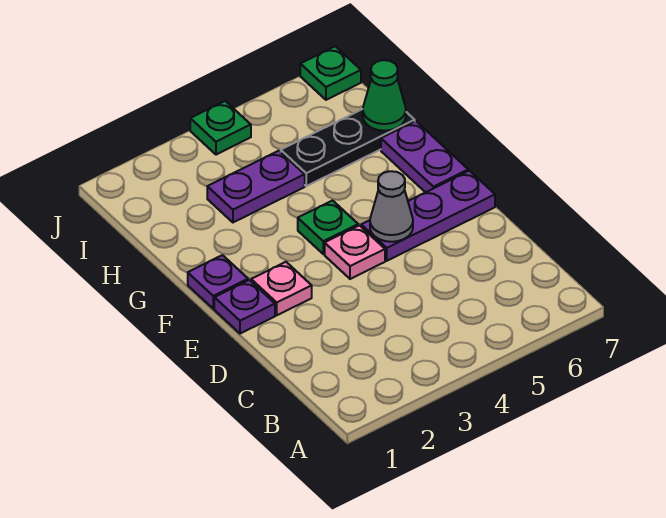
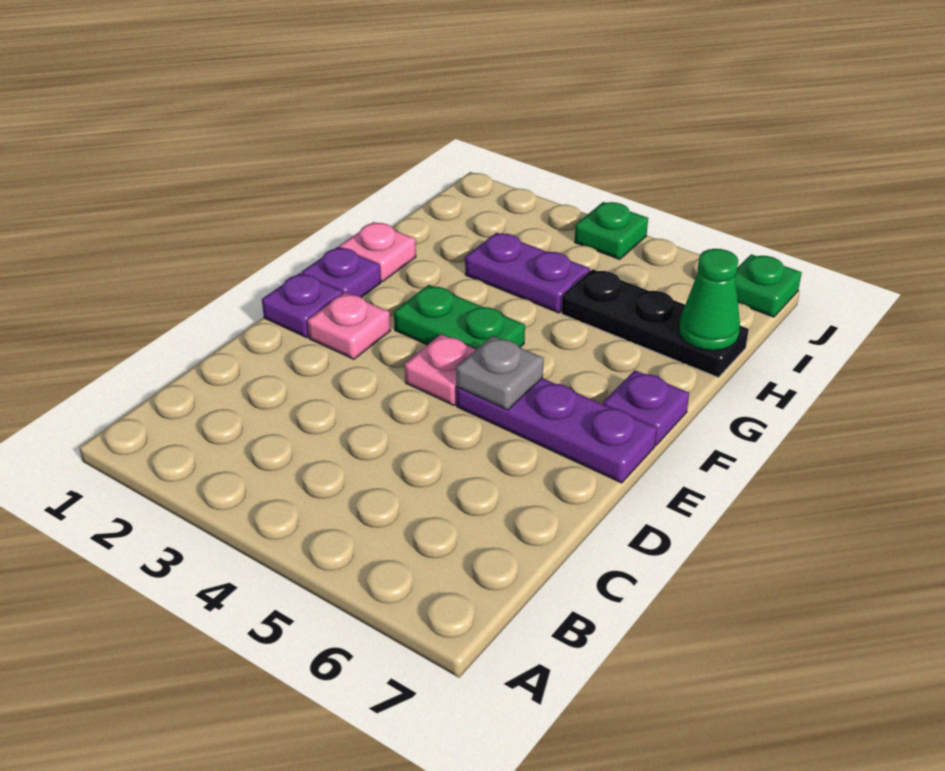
grey 1x1 cone [370,171,413,242] -> grey 1x1 plate [456,336,544,410]
green 1x1 plate [298,201,358,254] -> green 1x2 plate [394,285,525,349]
purple 1x2 plate [381,121,468,192] -> purple 1x1 plate [603,370,689,445]
none -> pink 1x1 plate [339,222,416,281]

